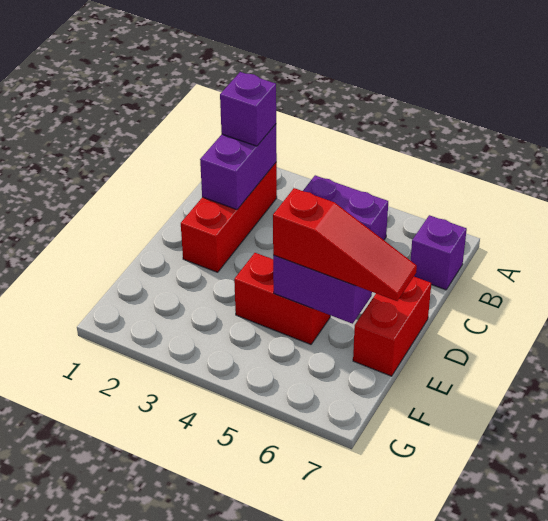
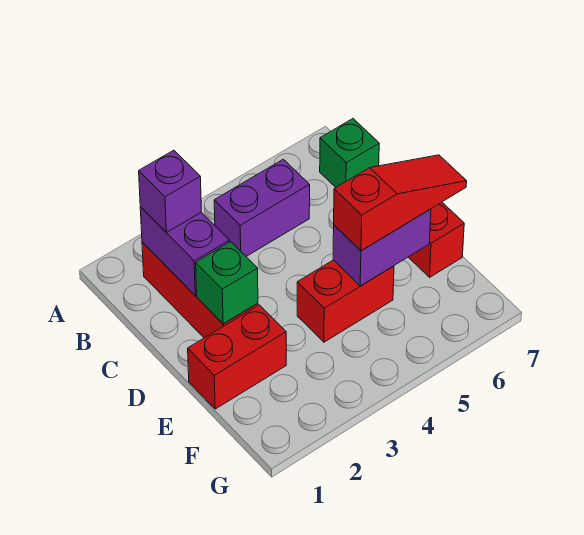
purple 1x1 brick [411,215,467,290] -> green 1x1 brick [320,119,379,187]
none -> green 1x1 brick [196,242,258,324]
none -> red 1x2 brick [188,305,286,409]

